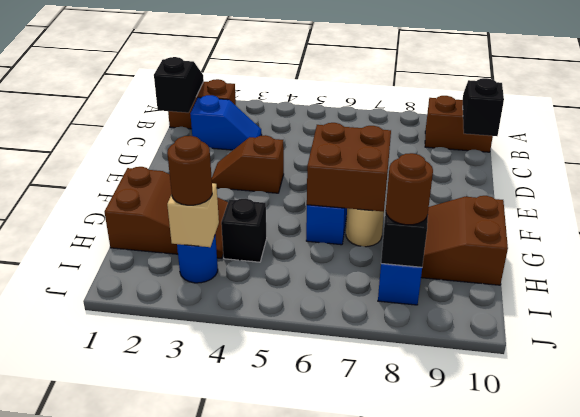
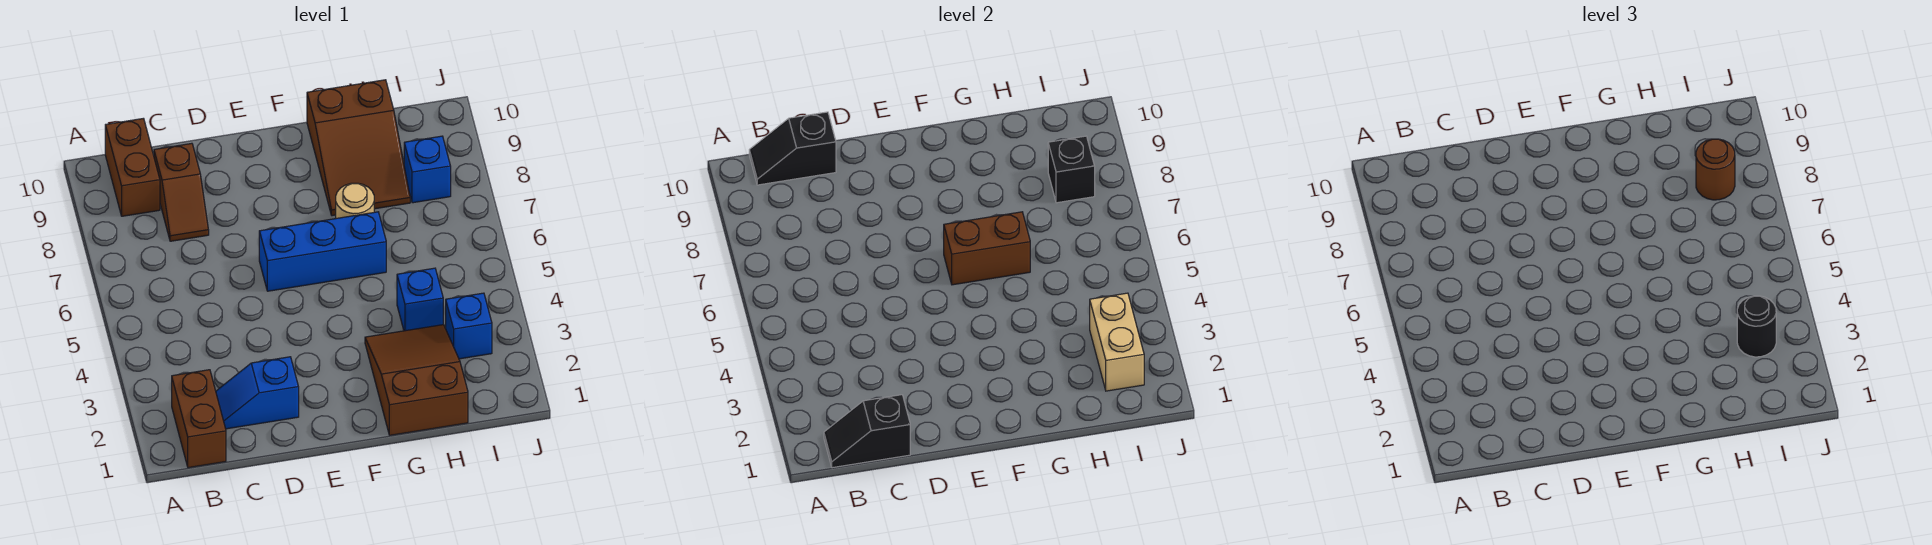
blue 1x2 slope [190,95,262,150] -> blue 1x2 slope turned to [216,357,299,429]
brown 1x2 slope [212,135,284,193] -> brown 1x2 slope moved to [154,143,209,241]
brown 2x2 brick [307,123,391,212] -> brown 1x2 brick [944,212,1030,285]
black 1x1 brick [221,199,267,262] -> blue 1x1 brick [397,268,443,331]
blue 1x1 round brick [177,235,218,283] -> blue 1x1 brick [446,293,492,359]
tan 1x1 brick [167,183,219,247] -> tan 1x2 brick [1090,293,1144,391]
brown 1x1 round brick [167,136,212,205] -> black 1x1 round brick [1737,296,1776,357]

